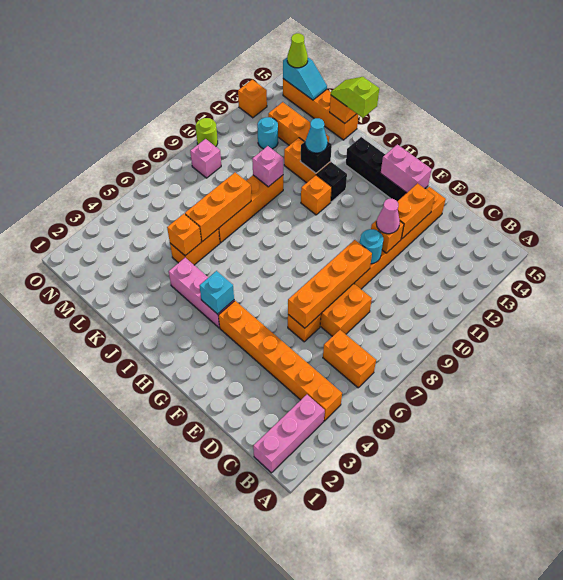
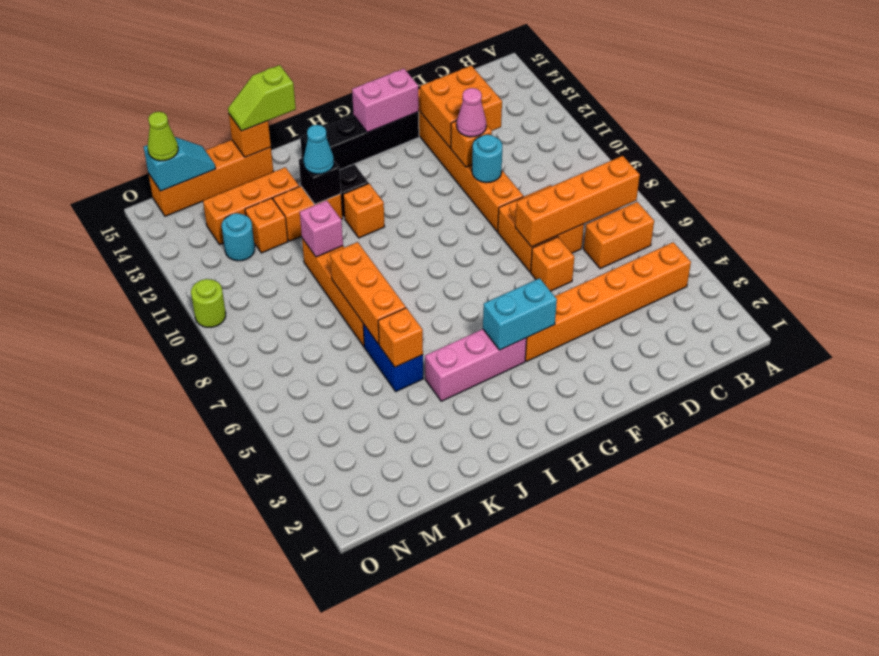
pink 1x3 brick [253,395,325,473] -> none
orange 1x4 brick [288,240,372,328] -> orange 1x4 brick turned to [515,156,640,247]
orange 1x2 brick [397,183,435,239] -> orange 2x2 brick [420,66,502,148]
cyan 1x1 brick [200,271,234,314] -> cyan 1x2 brick [483,278,557,350]
orange 1x2 brick [170,228,220,265] -> blue 1x2 brick [363,324,423,391]
pink 1x1 brick [190,139,221,178] -> none
orange 1x1 brick [238,80,267,118] -> orange 1x1 brick moved to [245,198,288,253]

